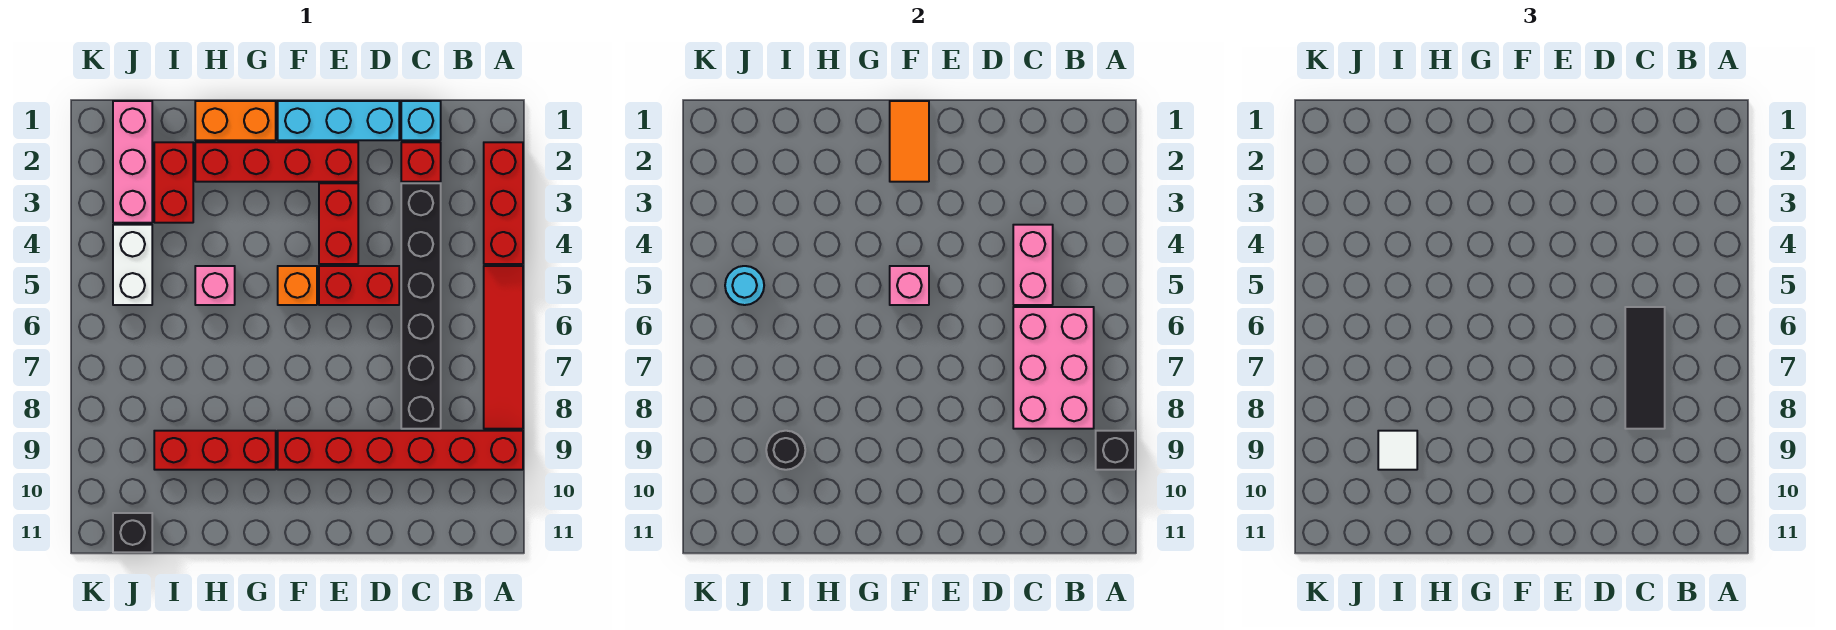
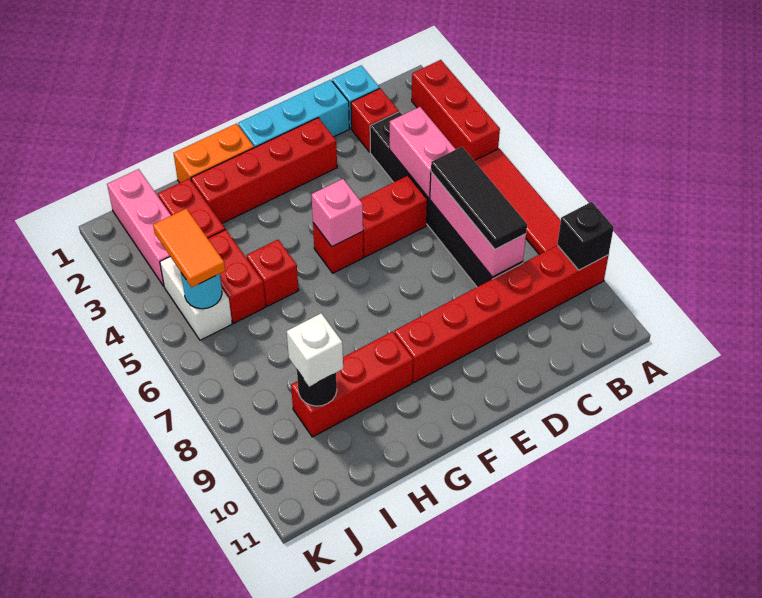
pink 2x3 brick [1013,307,1094,429] -> pink 1x3 brick [430,172,526,277]
red 1x2 brick [319,183,358,264] -> red 1x2 brick moved to [208,229,266,323]
orange 1x2 tile [890,101,929,182] -> orange 1x2 tile moved to [153,209,225,287]
orange 1x1 brick [278,266,317,305] -> red 1x1 brick [313,223,363,273]
pink 1x1 brick [195,266,235,305] -> red 1x1 brick [246,240,299,306]
white 1x1 tile [1378,431,1417,470] -> white 1x1 brick [287,313,343,387]
black 1x1 brick [113,513,152,552] -> none

